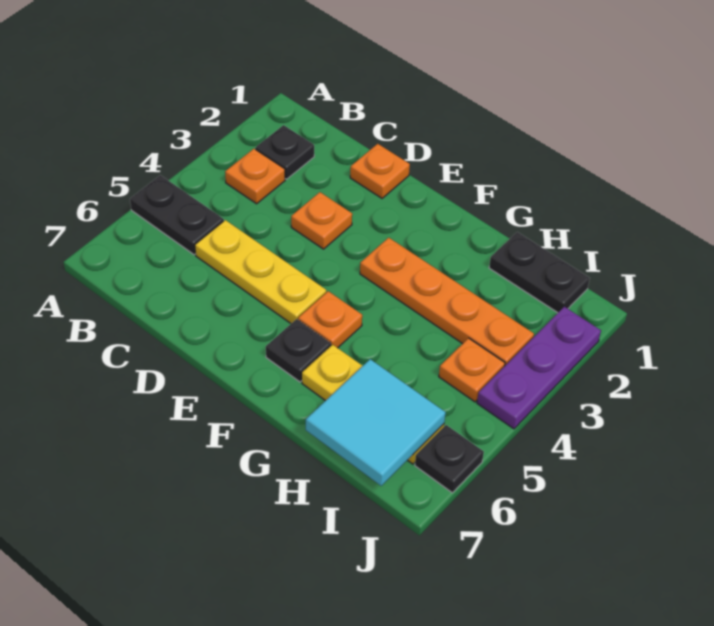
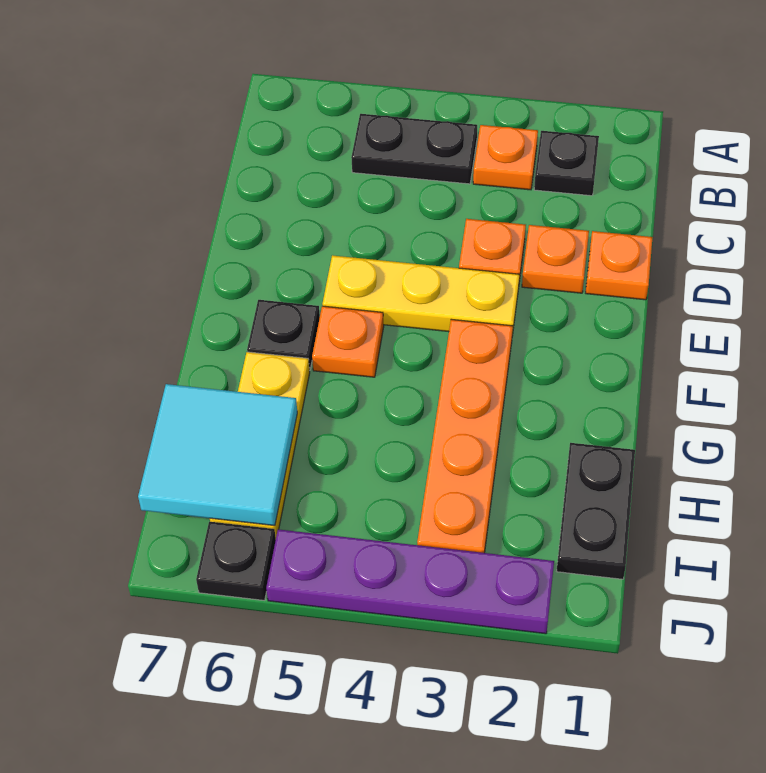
black 1x2 plate [130,175,224,255] -> black 1x2 plate turned to [351,114,477,184]
yellow 1x3 plate [195,220,326,323] -> yellow 1x3 plate turned to [322,255,519,336]
orange 1x1 plate [439,338,505,402] -> orange 1x1 plate moved to [522,225,589,293]
purple 1x3 plate [477,307,601,429] -> purple 1x4 plate [266,529,554,634]

